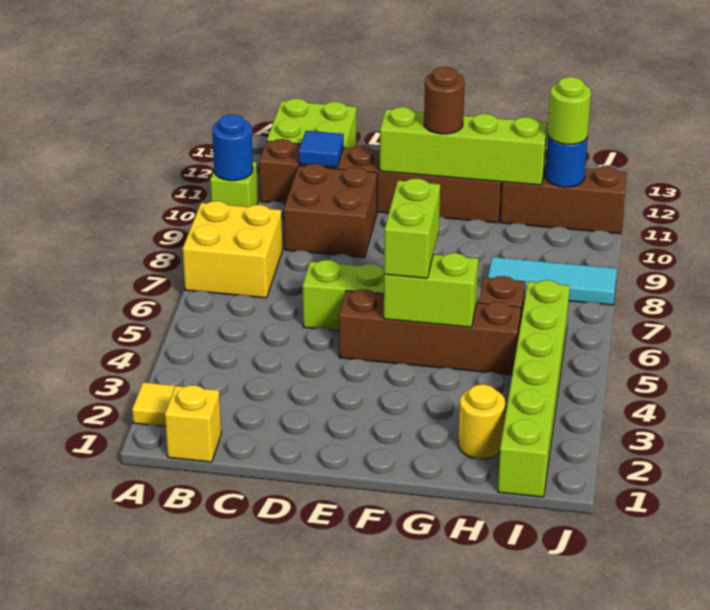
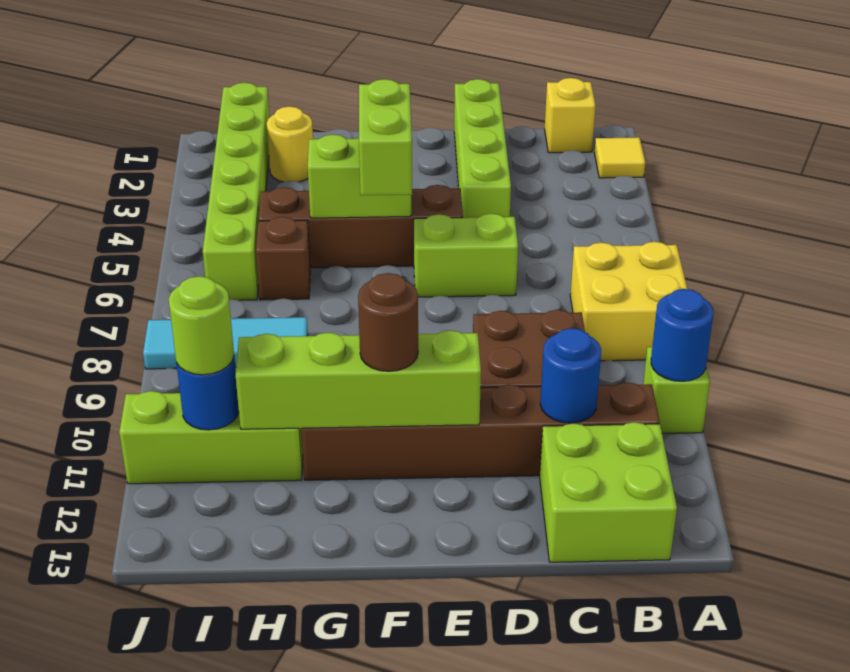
blue 1x1 tile [299,131,344,167] -> blue 1x1 round brick [540,328,601,423]
none -> lime 1x4 brick [454,79,511,218]
brown 1x3 brick [500,165,627,234] -> lime 1x3 brick [119,391,303,484]

